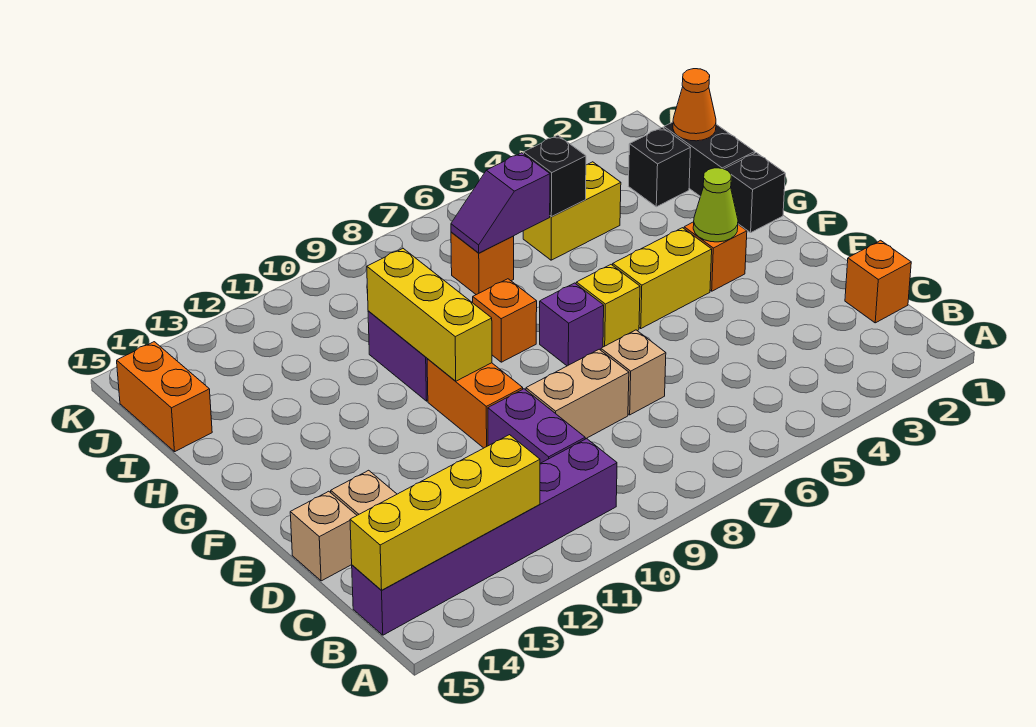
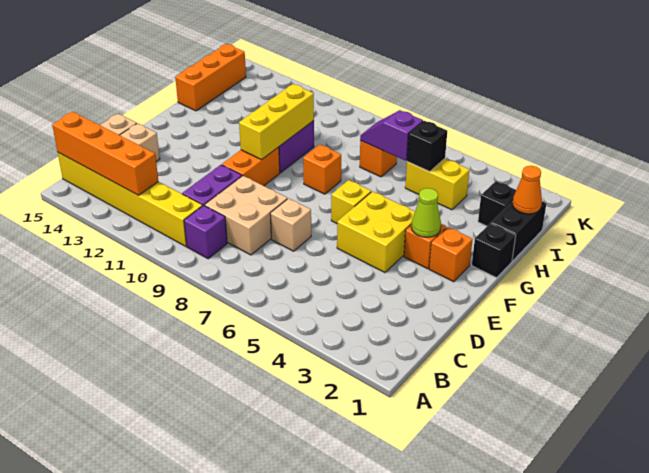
purple 1x6 brick [352,439,617,635] -> yellow 1x6 brick [58,153,203,246]
yellow 1x4 brick [350,435,540,590] -> orange 1x4 brick [52,112,158,195]
orange 1x1 brick [845,240,911,323] -> orange 1x1 brick moved to [429,227,473,282]
tan 1x2 brick [526,349,629,439] -> tan 2x2 brick [205,176,287,255]
yellow 1x2 brick [613,228,712,328] -> yellow 2x2 brick [337,191,415,273]
purple 1x1 brick [540,283,604,366] -> purple 1x1 brick moved to [184,205,227,259]
orange 1x2 brick [117,342,212,452] -> orange 1x3 brick [175,44,246,111]

